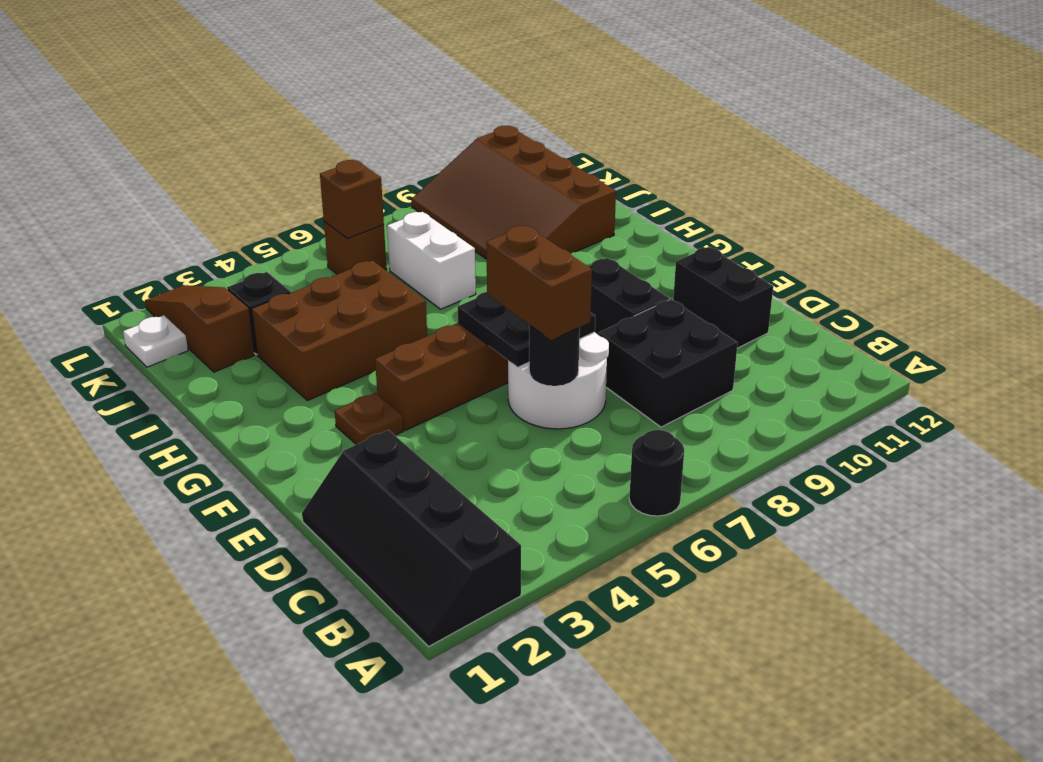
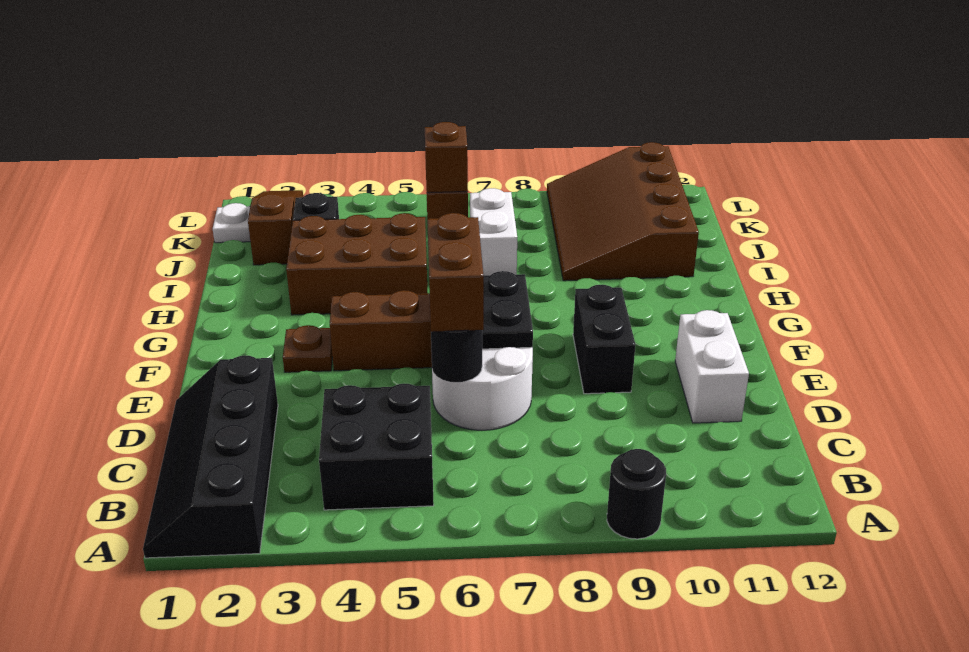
black 1x1 round brick [629,430,684,516] -> black 1x1 round brick moved to [607,449,666,539]
black 2x2 brick [598,299,738,427] -> black 2x2 brick moved to [319,384,434,510]
black 1x2 brick [673,247,773,348] -> white 1x2 brick [675,310,749,423]

